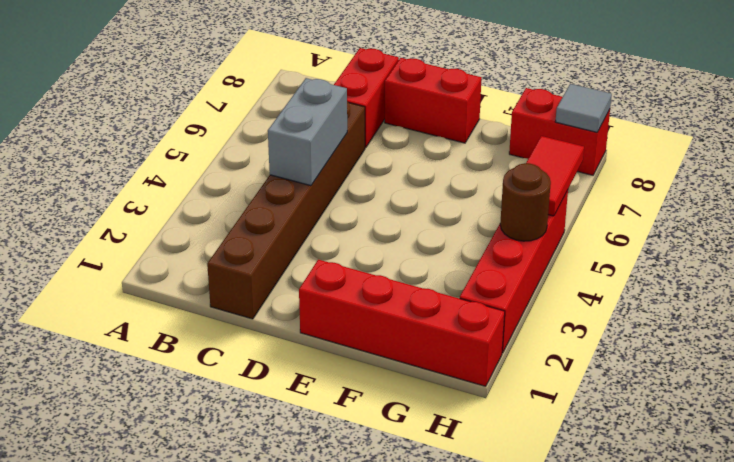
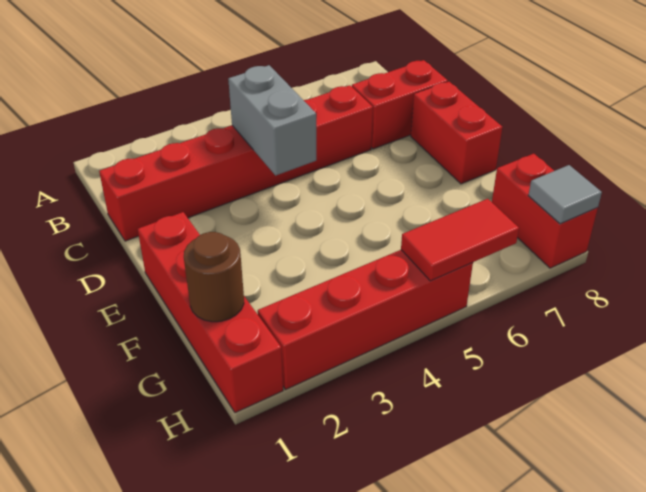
brown 1x6 brick [207,101,365,319] -> red 1x6 brick [99,85,373,241]
grey 1x2 brick [268,78,347,186] -> grey 1x2 brick turned to [228,65,316,176]
brown 1x1 round brick [500,163,551,241] -> brown 1x1 round brick moved to [184,232,244,322]

